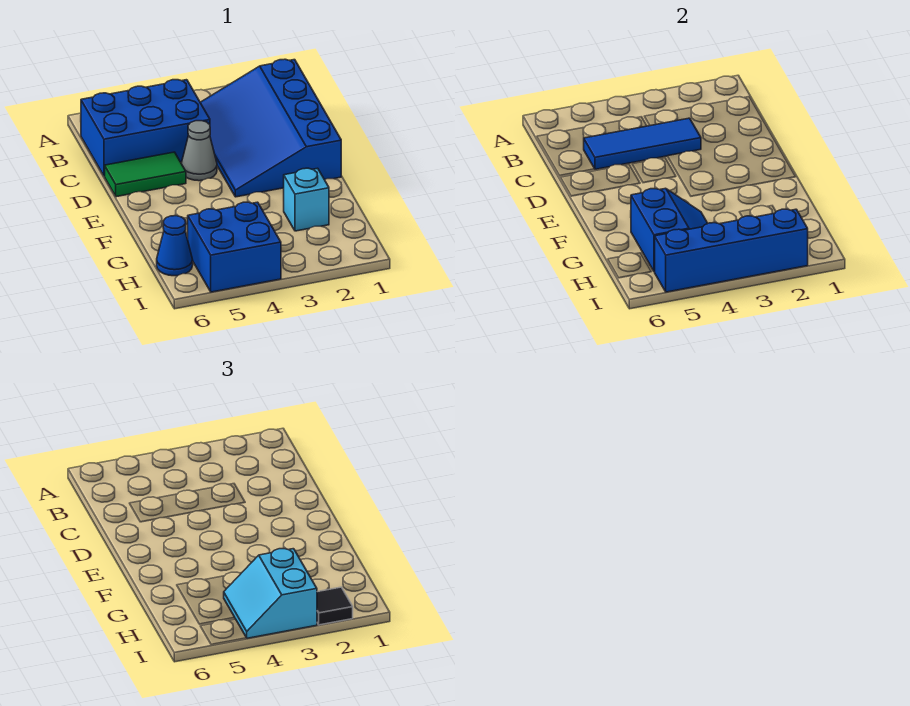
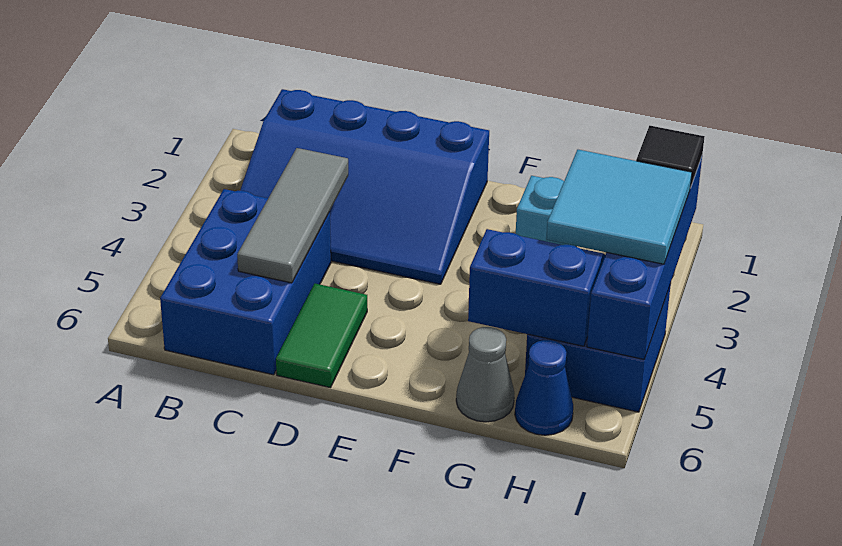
blue 1x3 tile [584,118,701,169] -> grey 1x3 tile [237,148,348,283]
grey 1x1 cone [181,121,217,181] -> grey 1x1 cone moved to [456,327,514,422]
cyan 2x2 slope [224,549,317,638] -> cyan 2x2 tile [546,150,692,264]

